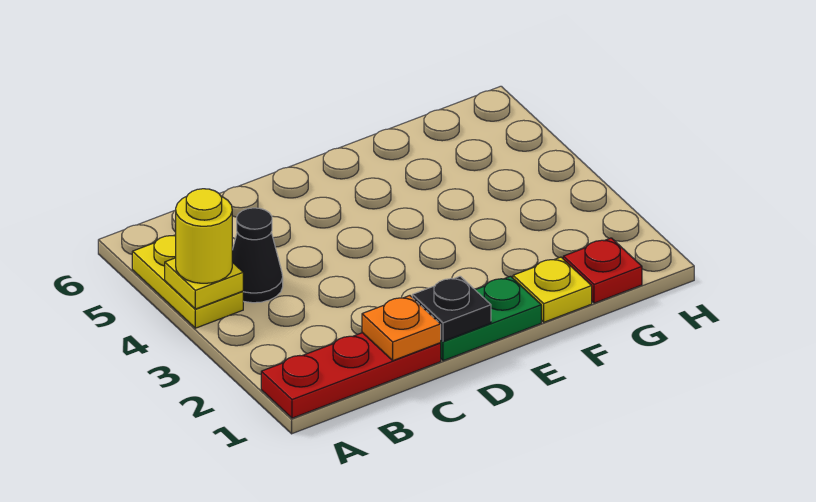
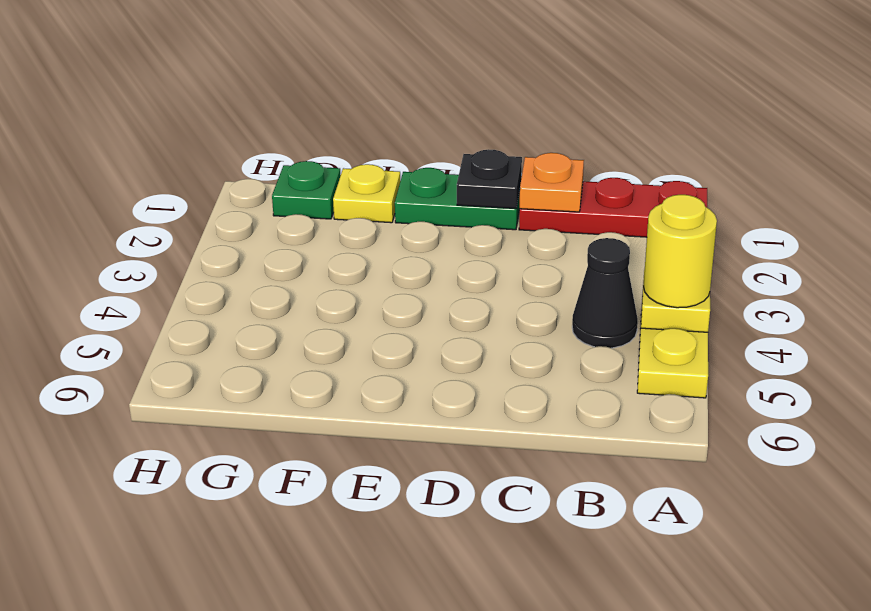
red 1x1 plate [563,238,642,303] -> green 1x1 plate [272,161,341,219]

